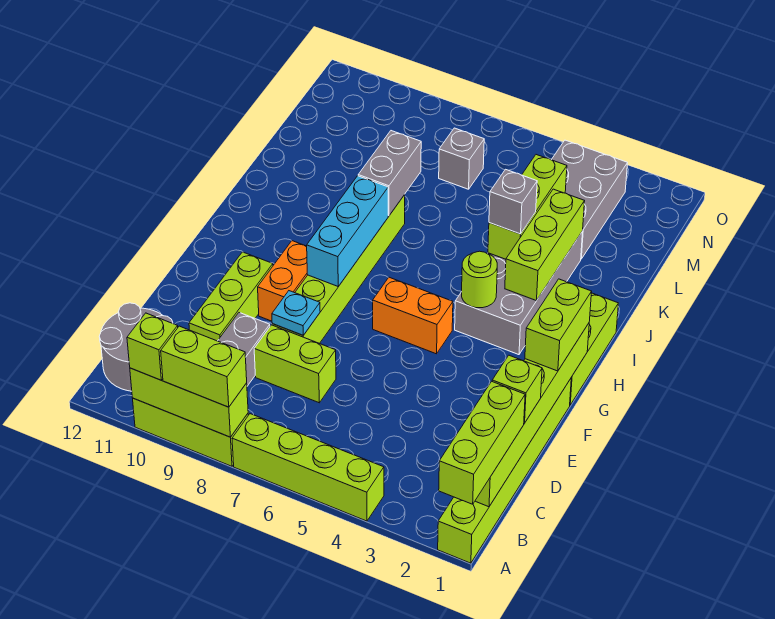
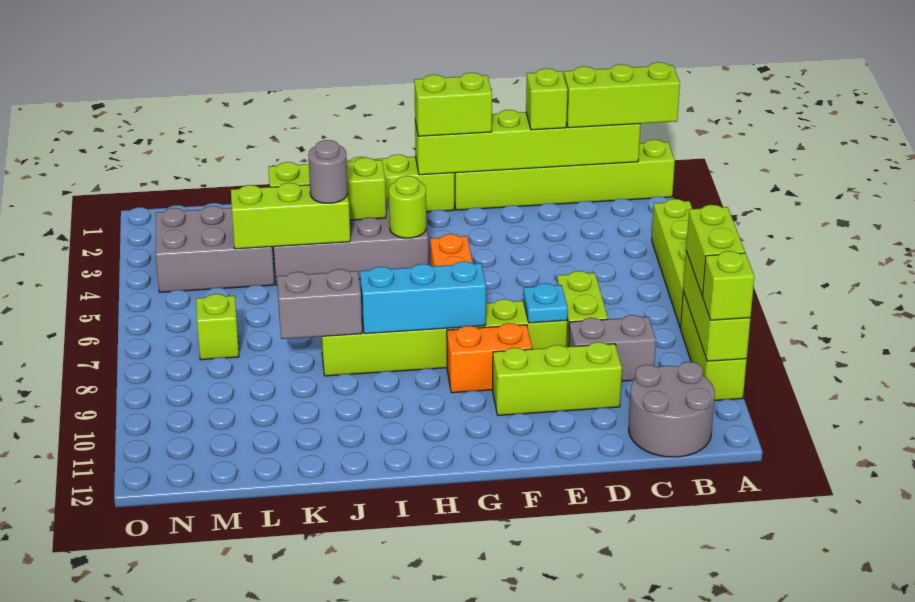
grey 1x1 brick [489,169,537,234] -> grey 1x1 round brick [308,140,348,203]
grey 1x1 brick [439,128,484,189] -> lime 1x1 brick [196,294,239,360]

